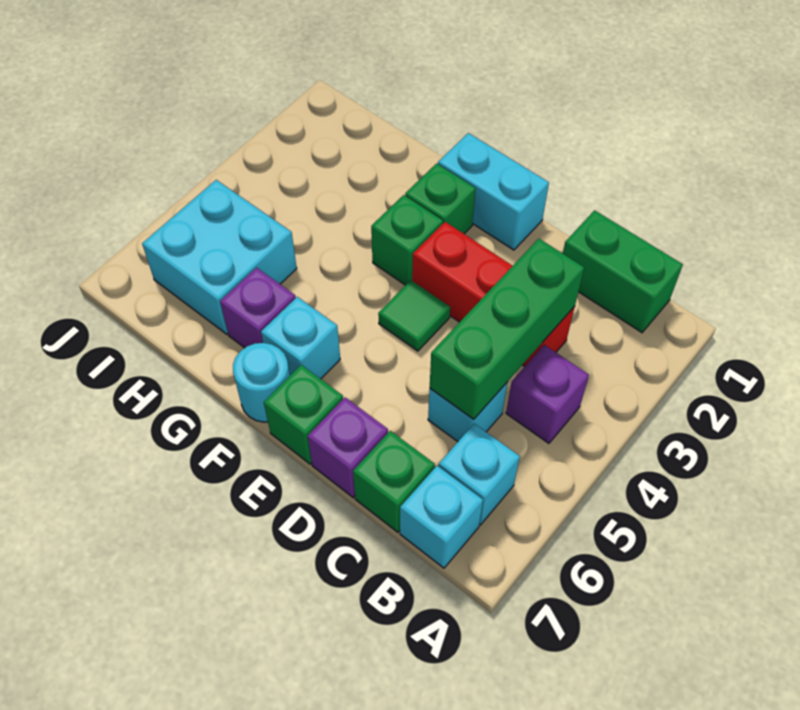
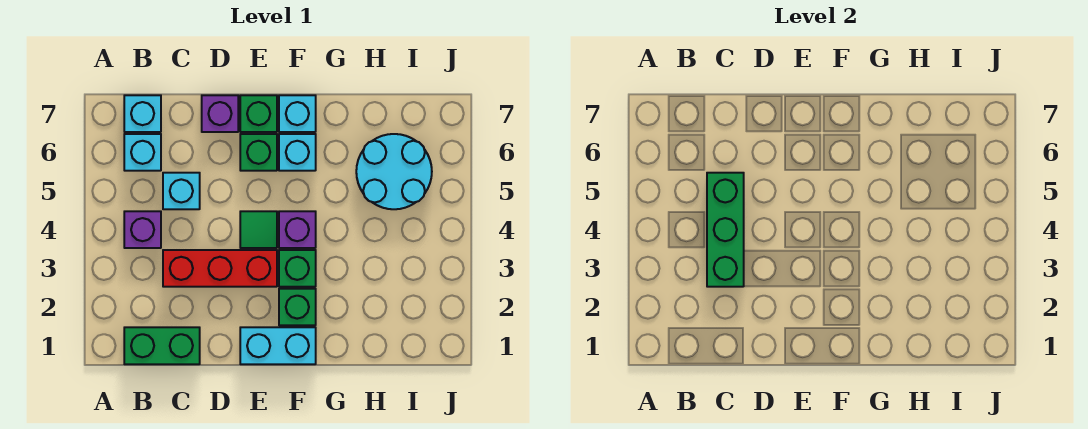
green 1x1 brick [353,431,435,532] -> green 1x1 brick moved to [240,134,277,171]
cyan 1x1 round brick [233,343,290,422] -> cyan 1x1 brick [279,95,316,132]
purple 1x1 brick [220,268,296,348] -> purple 1x1 brick moved to [279,211,316,248]
cyan 2x2 brick [142,180,297,334] -> cyan 2x2 round brick [356,134,432,209]

